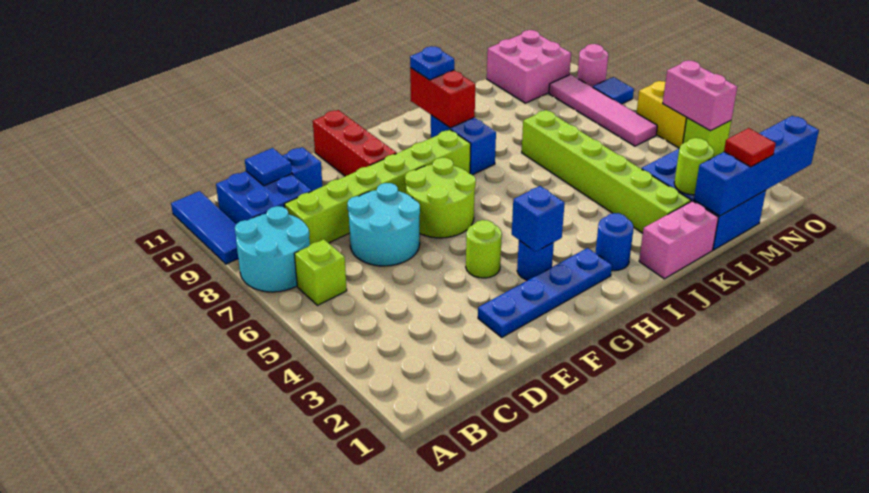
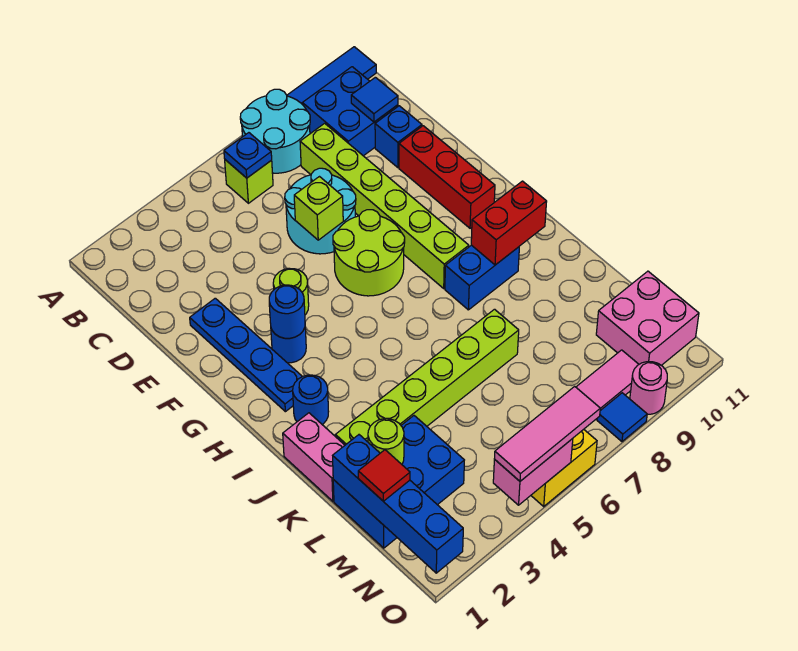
red 1x3 brick [313,110,396,176] -> red 1x3 brick turned to [399,126,495,228]
blue 1x1 brick [512,186,565,252] -> blue 1x1 round brick [269,285,305,338]
blue 1x1 plate [410,46,454,80] -> blue 1x1 plate moved to [224,133,272,178]
lime 1x1 brick [683,118,731,157] -> lime 1x1 brick moved to [294,177,343,240]
none -> pink 1x3 tile [494,386,600,481]

